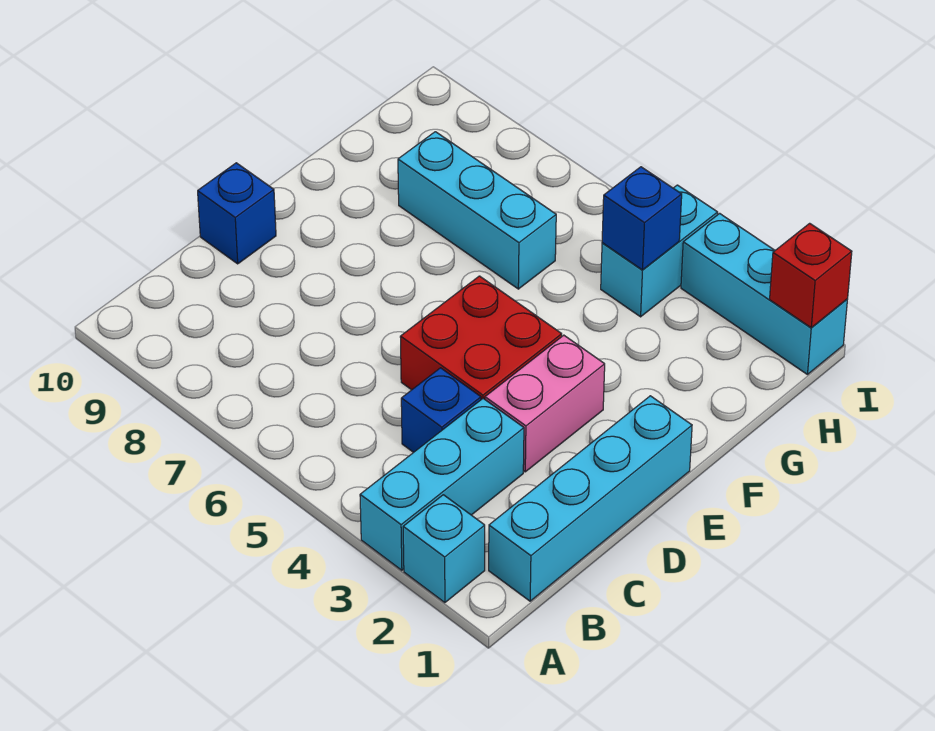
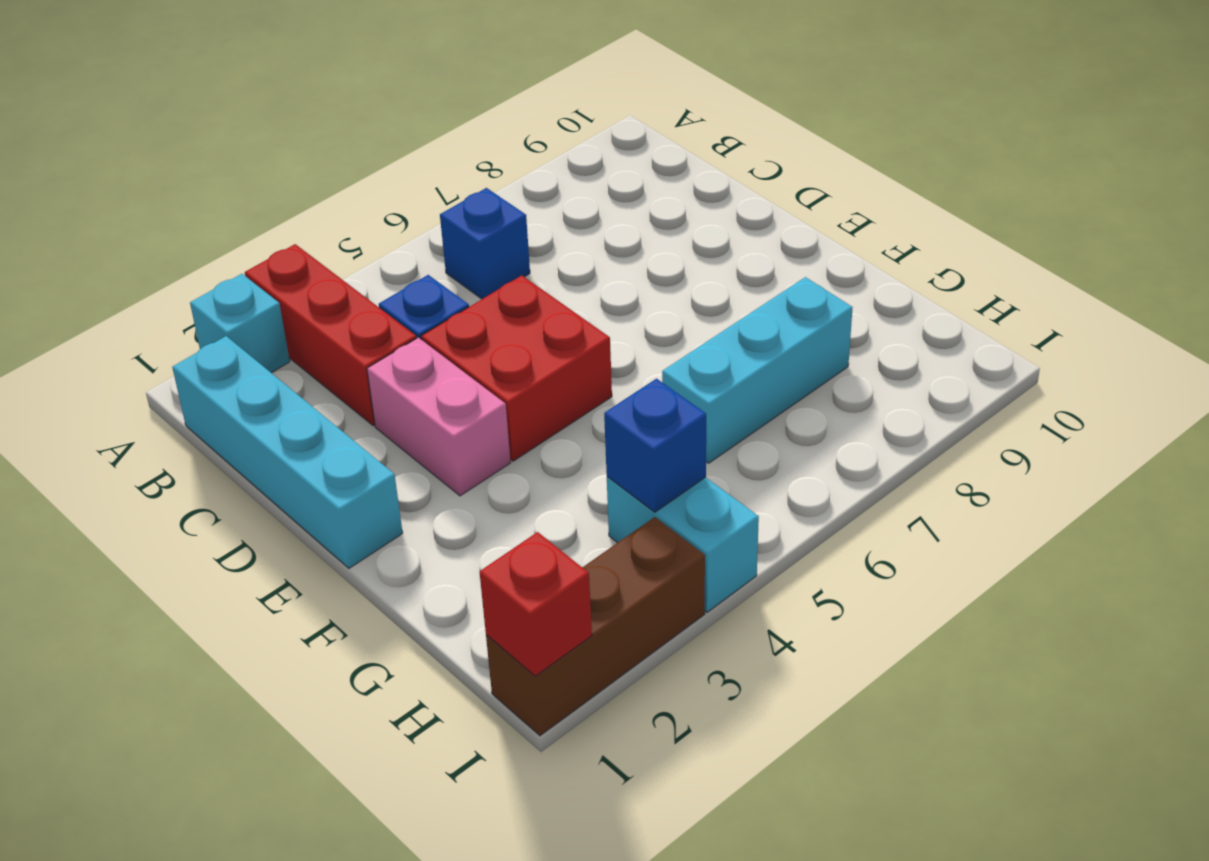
cyan 1x3 brick [360,399,524,570] -> red 1x3 brick [245,244,417,426]
blue 1x1 brick [198,163,276,264] -> blue 1x1 brick moved to [440,188,530,299]
cyan 1x3 brick [681,213,848,375] -> brown 1x3 brick [486,517,705,736]

